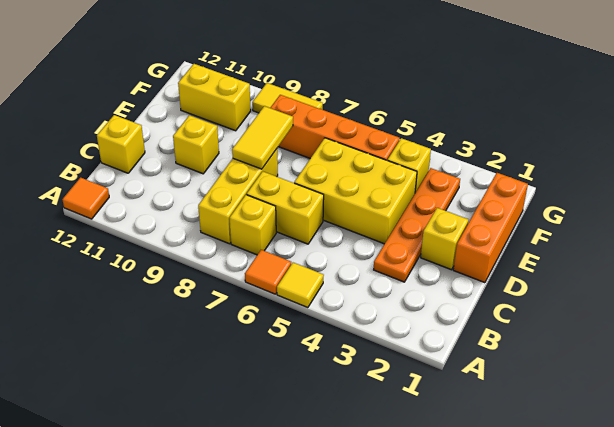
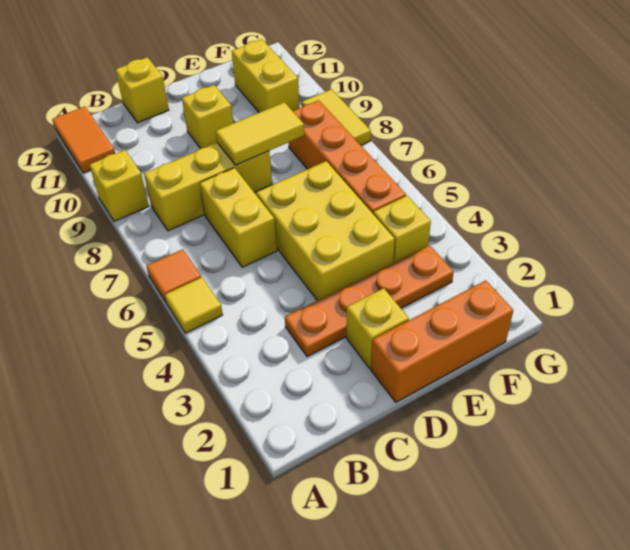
orange 1x1 tile [62,178,109,219] -> orange 1x2 tile [52,106,115,173]
yellow 1x1 brick [230,195,276,255] -> yellow 1x1 brick moved to [90,150,149,221]

